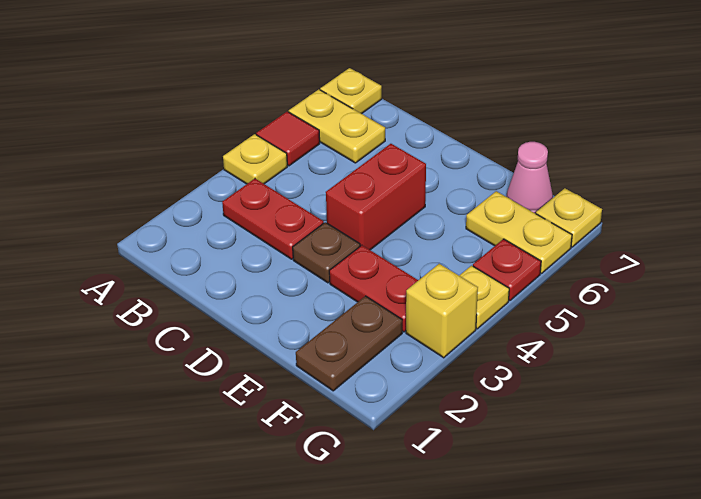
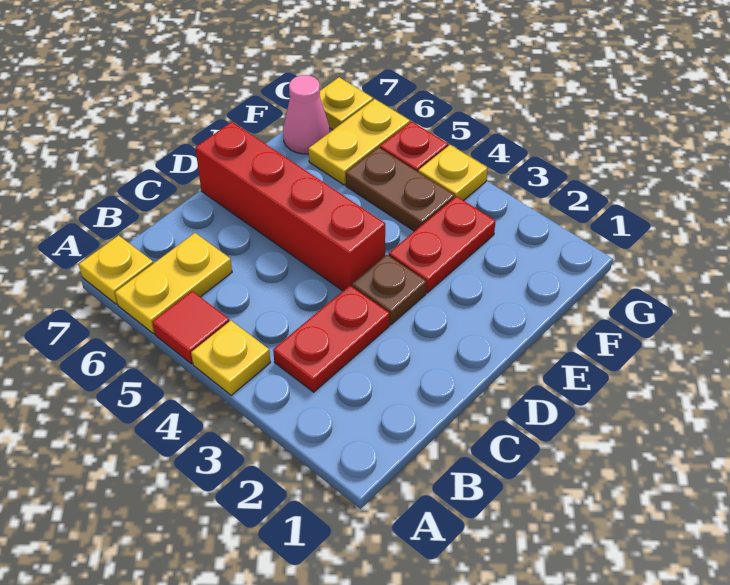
red 1x2 brick [326,144,426,250] -> red 1x4 brick [195,122,385,291]
brown 1x2 plate [296,296,402,391] -> brown 1x2 plate moved to [346,147,455,231]
yellow 1x1 brick [406,264,478,358] -> none

